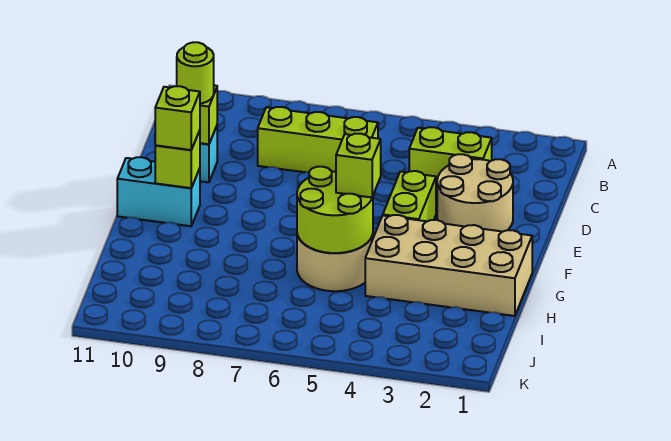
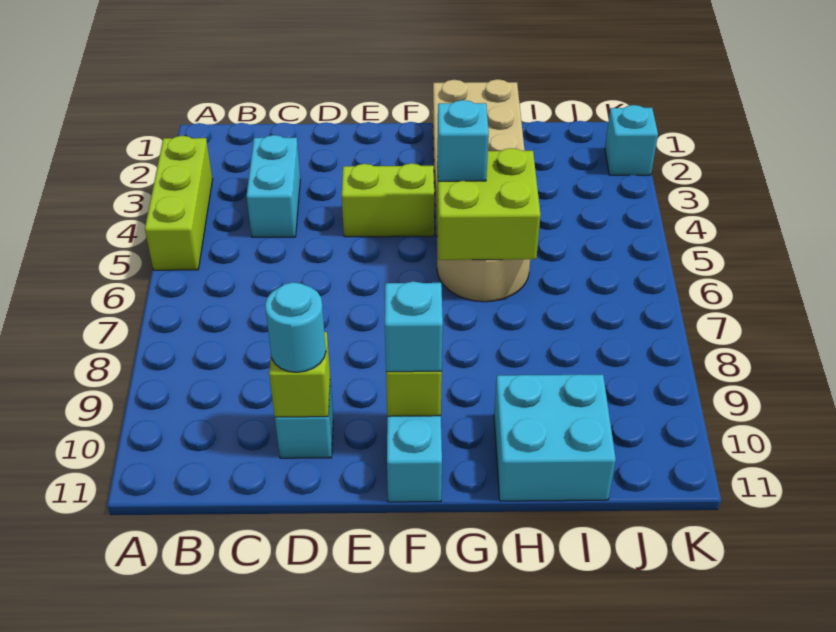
lime 1x2 brick [409,127,492,190] -> cyan 1x2 brick [247,135,300,237]
lime 1x3 brick [258,107,378,172] -> lime 1x3 brick moved to [145,136,213,270]
tan 2x2 round brick [437,154,513,232] -> none
lime 1x1 round brick [177,42,214,104] -> cyan 1x1 round brick [265,282,326,372]
lime 1x1 brick [155,86,200,150] -> cyan 1x1 brick [385,281,443,372]
lime 2x2 round brick [297,167,373,253] -> lime 2x2 brick [437,148,540,260]
lime 1x1 brick [336,134,381,197] -> cyan 1x1 brick [437,100,489,181]
none -> cyan 2x2 brick [494,374,616,501]
none -> cyan 1x1 brick [605,105,658,175]

